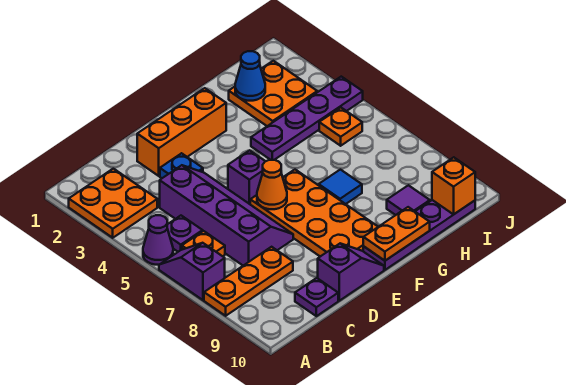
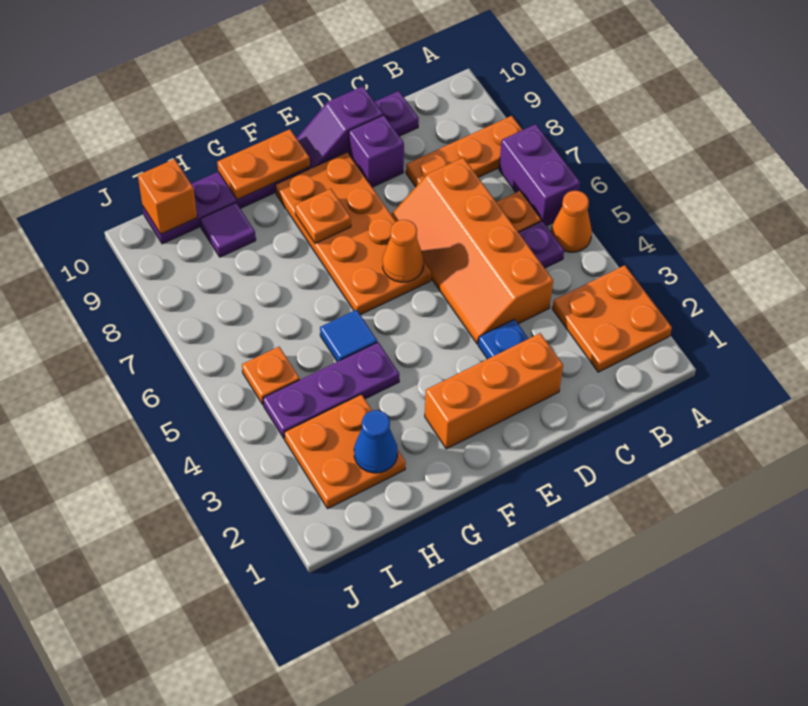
purple 1x1 cone [143,215,173,265] -> orange 1x1 cone [551,191,592,252]
purple 1x2 slope [159,243,225,300] -> purple 1x2 brick [499,124,580,226]
purple 2x4 slope [160,165,293,266] -> orange 2x4 slope [391,158,553,344]
purple 1x1 brick [228,150,265,204] -> purple 1x1 brick moved to [349,115,404,187]
none -> orange 1x1 plate [295,189,351,244]
purple 1x4 plate [251,77,363,160] -> purple 1x3 plate [263,342,399,439]
blue 1x1 tile [319,170,362,204] -> blue 1x1 tile moved to [320,310,377,362]

